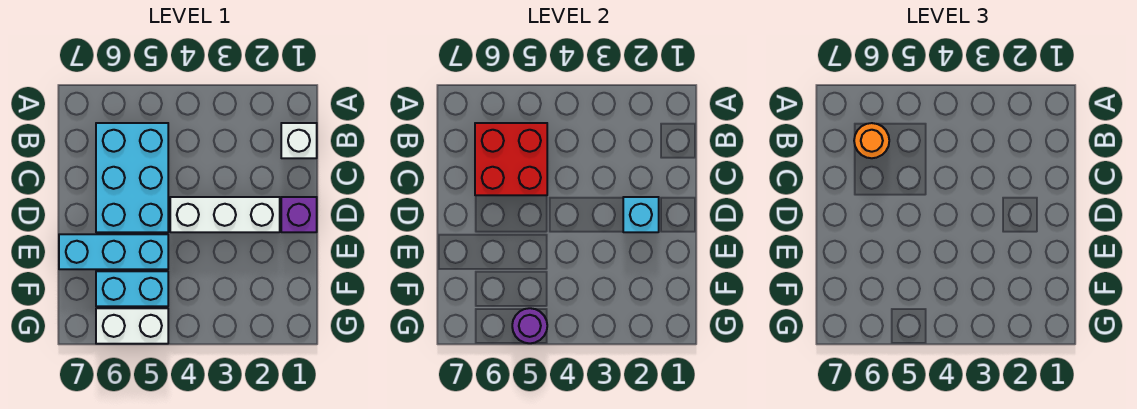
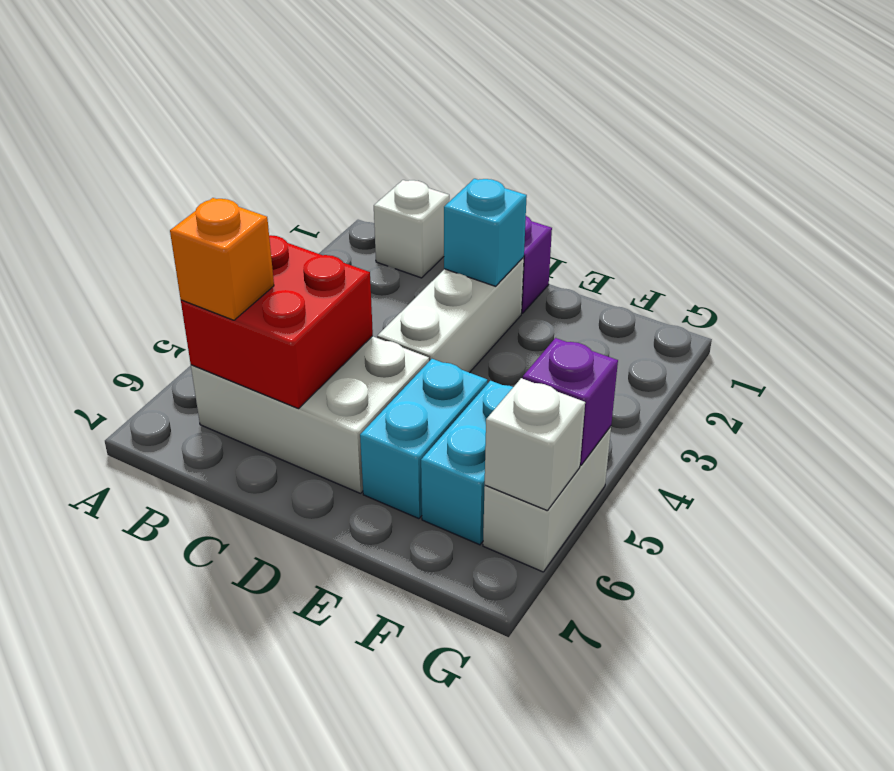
cyan 2x3 brick [96,123,168,232] -> white 2x3 brick [191,336,429,493]
orange 1x1 round brick [854,123,889,158] -> orange 1x1 brick [170,198,274,320]
cyan 1x3 brick [59,234,168,269] -> cyan 1x2 brick [360,359,487,519]
purple 1x1 round brick [512,308,547,343] -> purple 1x1 brick [523,338,618,465]
none -> white 1x1 brick [485,378,585,511]

